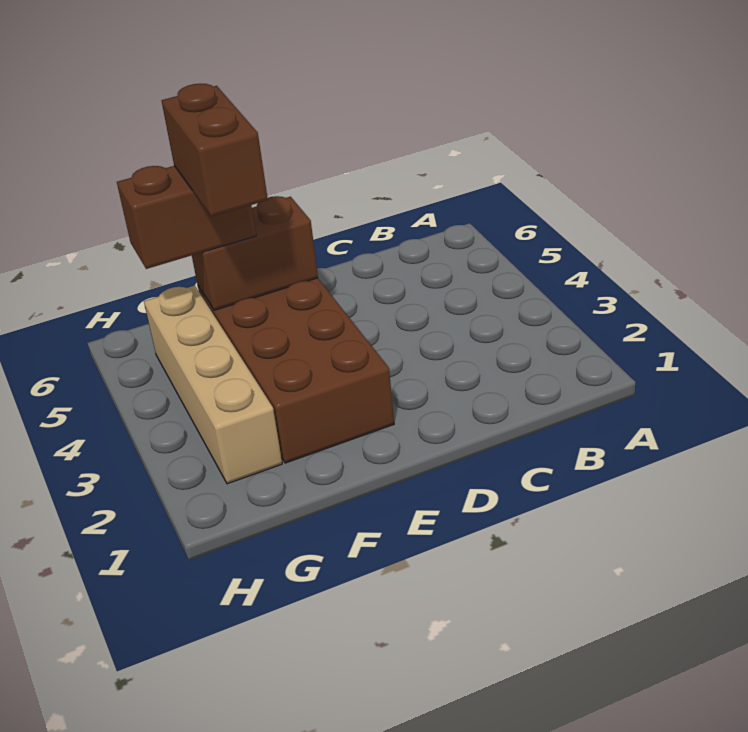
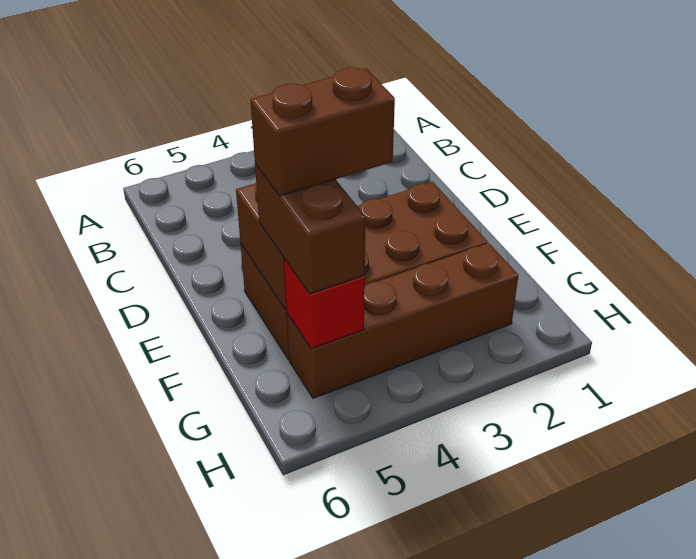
tan 1x4 brick [144,285,282,484] -> brown 1x4 brick [287,243,518,398]
none -> red 1x1 brick [284,259,365,349]

